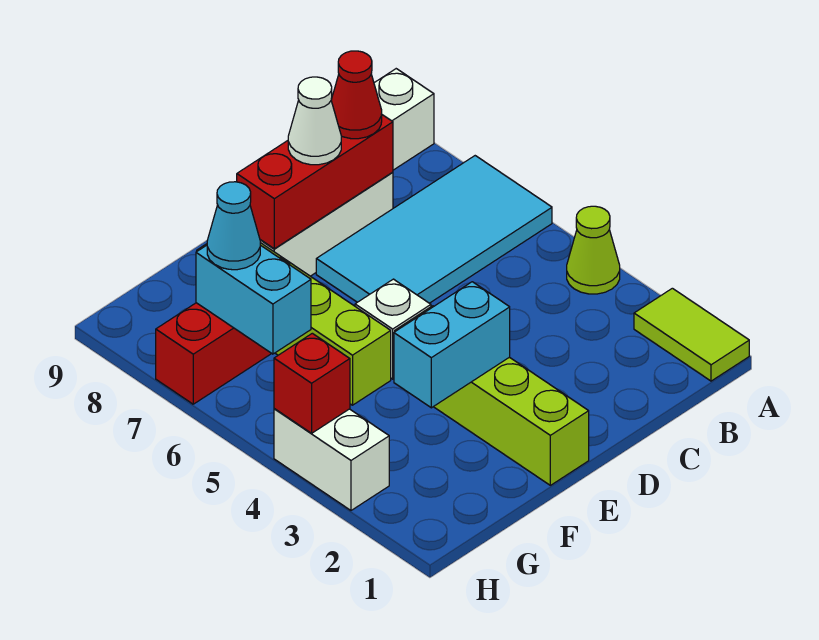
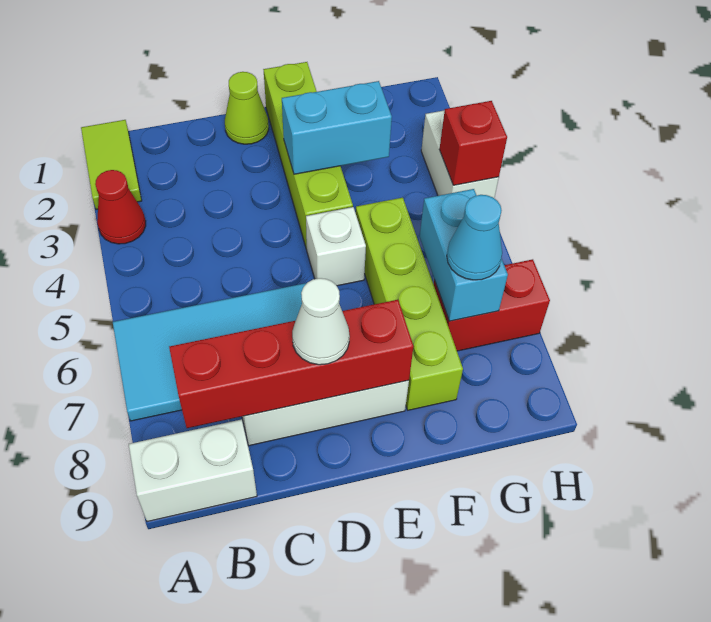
lime 1x1 cone [567,206,620,294] -> lime 1x1 cone moved to [225,72,269,144]
red 1x3 brick [237,115,393,249] -> red 1x4 brick [169,300,414,428]
red 1x1 cone [331,51,382,139] -> red 1x1 cone moved to [95,170,146,244]

